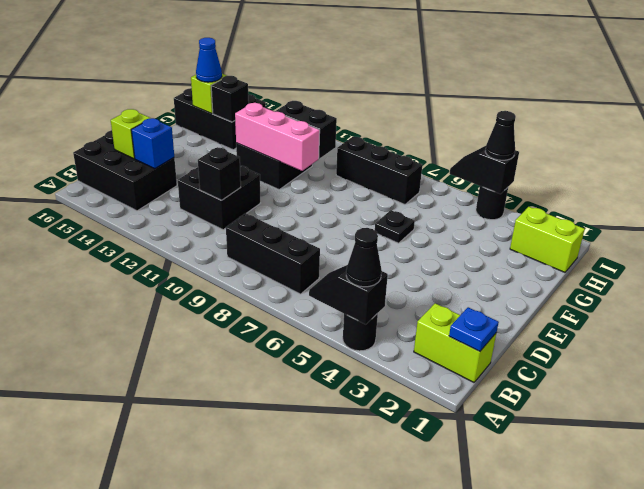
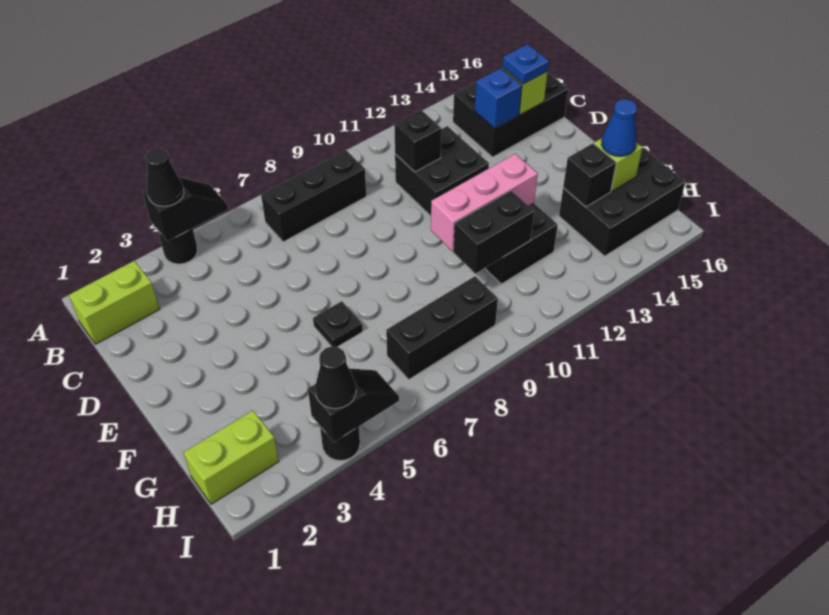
blue 1x1 plate [449,307,499,351] -> blue 1x1 plate moved to [502,44,549,84]

